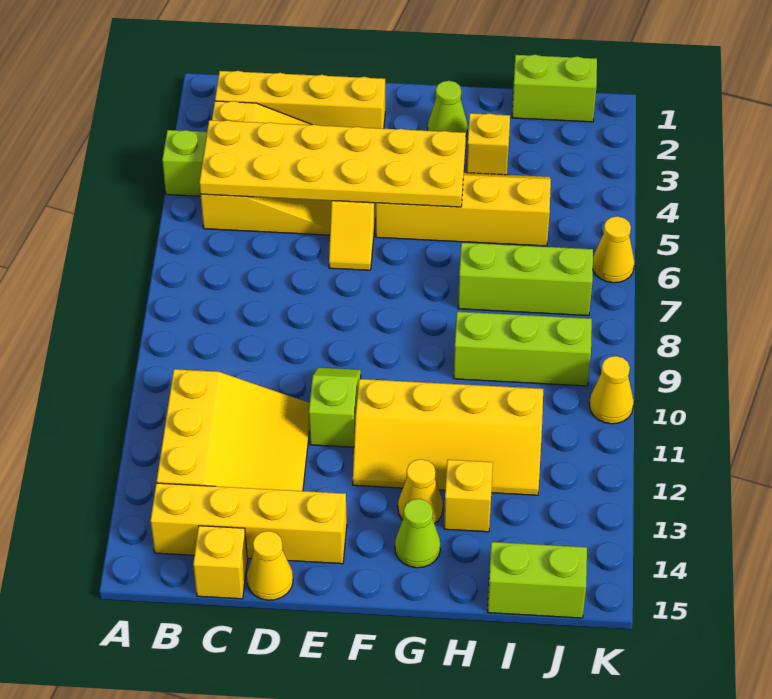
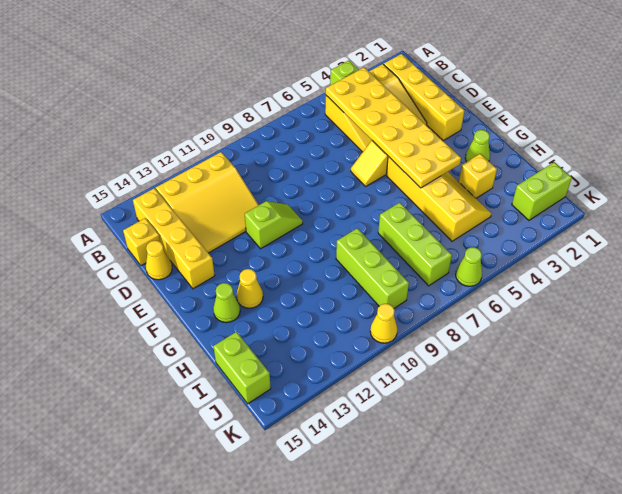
yellow 2x4 slope [353,379,543,495] -> none
yellow 1x1 brick [444,460,493,532] -> none
lime 1x2 brick [512,55,597,122] -> lime 1x2 brick turned to [512,162,572,220]
yellow 1x1 cone [593,216,635,283] -> lime 1x1 cone [456,247,482,286]

